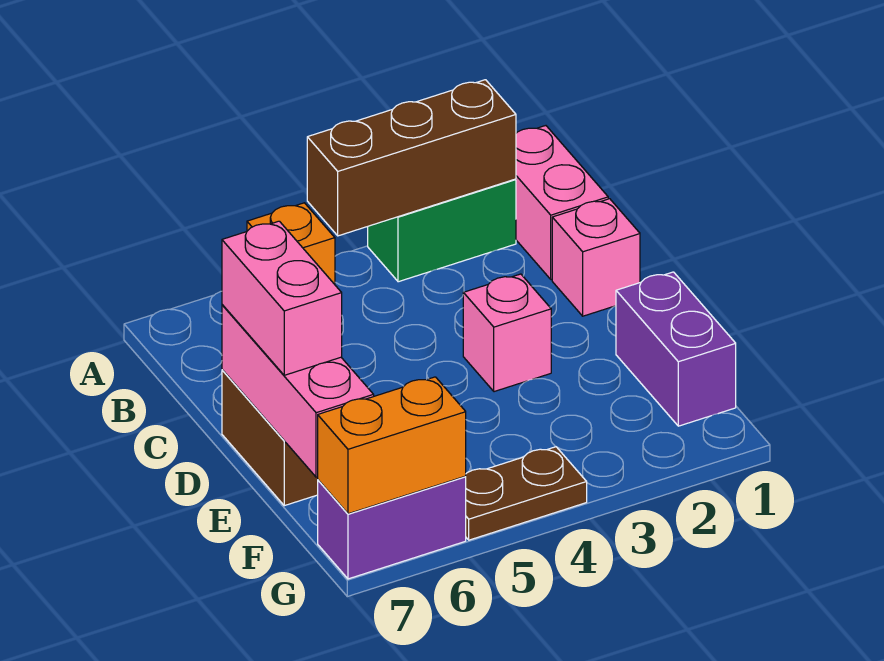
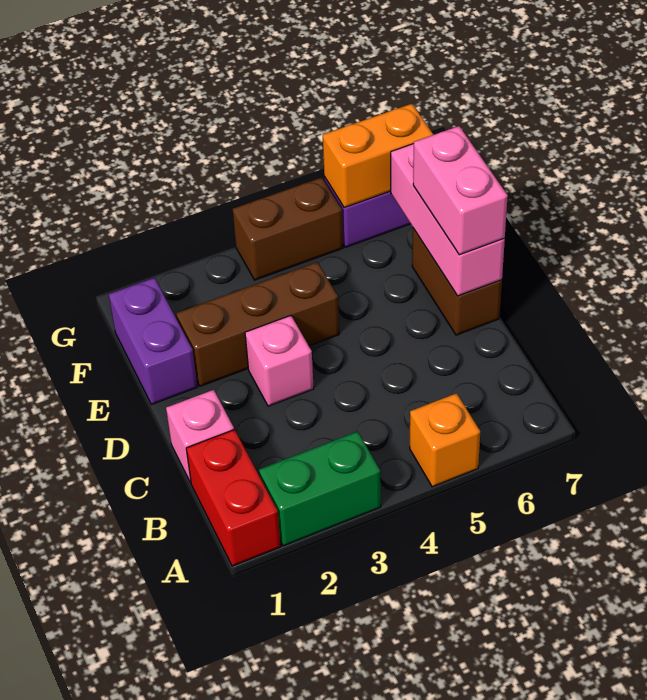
pink 1x2 brick [516,126,608,280] -> red 1x2 brick [186,429,281,566]
brown 1x3 brick [307,80,516,236] -> brown 1x3 brick moved to [176,262,339,386]
brown 1x2 plate [466,447,587,540] -> brown 1x2 brick [233,177,343,280]

